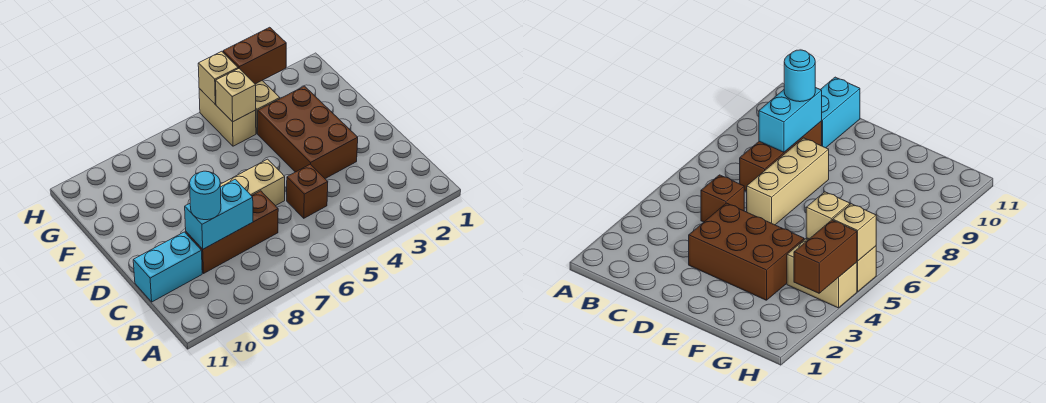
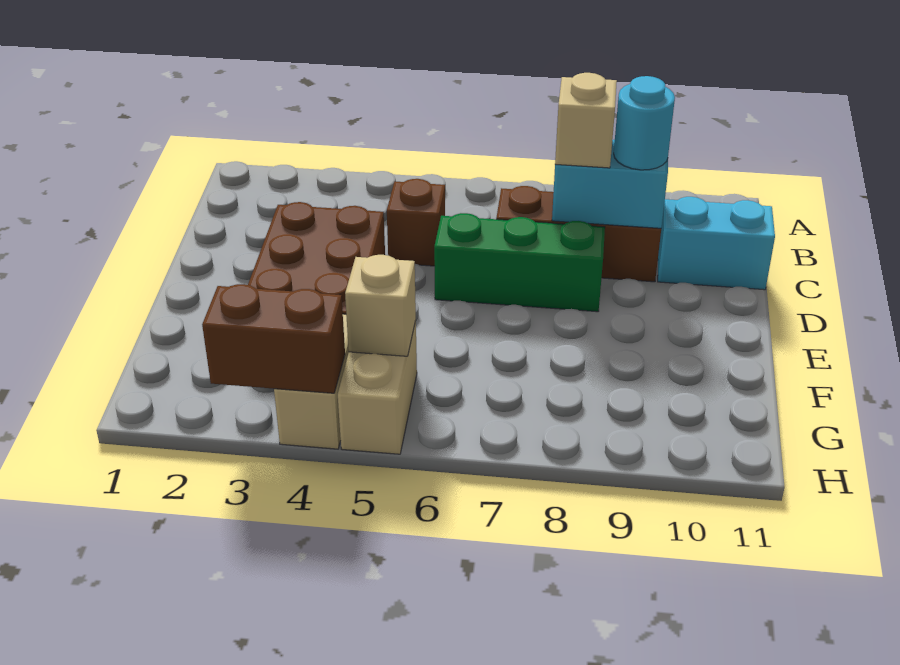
tan 1x3 brick [220,159,285,206] -> green 1x3 brick [434,213,605,312]
tan 1x1 brick [198,51,238,104] -> tan 1x1 brick moved to [555,73,617,168]

